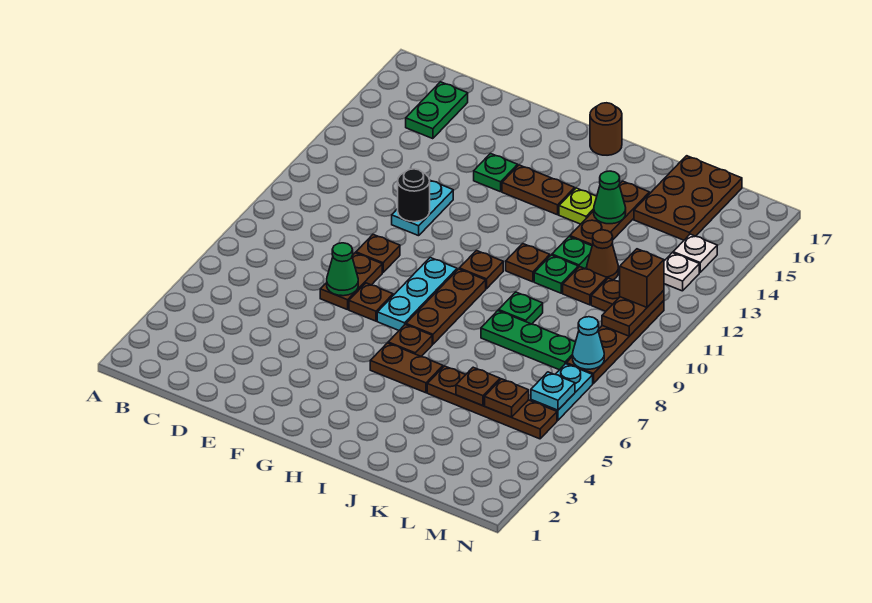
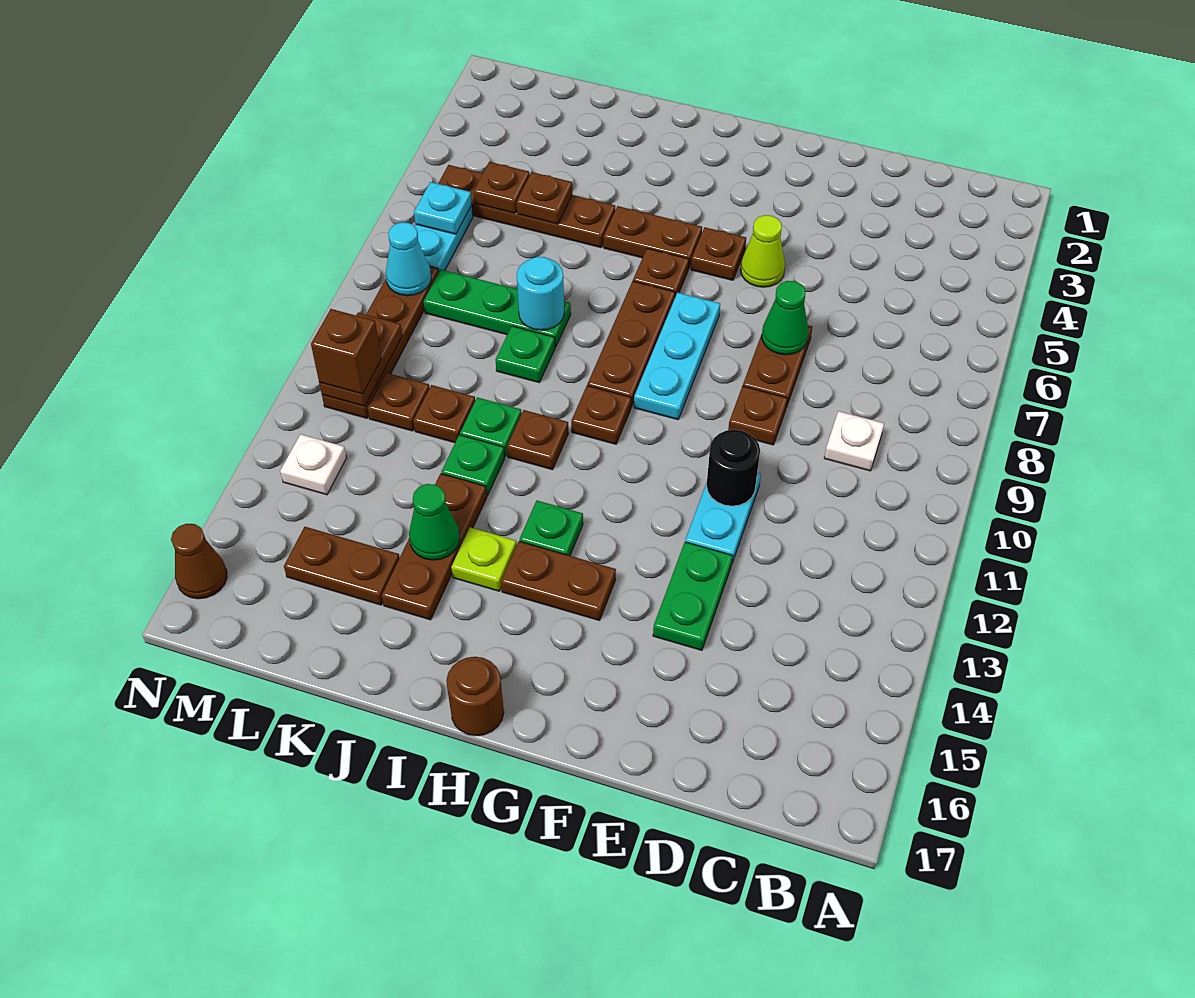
green 1x2 plate [406,82,468,139] -> green 1x2 plate moved to [653,542,733,650]
none -> lime 1x1 cone [740,215,785,287]
brown 1x1 plate [349,283,393,321] -> brown 1x1 plate moved to [691,227,746,280]
green 1x1 plate [474,154,518,192] -> green 1x1 plate moved to [519,501,583,556]
none -> cyan 1x1 round brick [517,257,564,330]
brown 1x1 cone [587,230,619,280] -> brown 1x1 cone moved to [171,524,227,599]
brown 2x3 plate [634,156,742,240] -> brown 1x2 plate [284,527,400,605]
white 1x1 plate [673,234,717,272] -> white 1x1 plate moved to [824,411,884,471]

